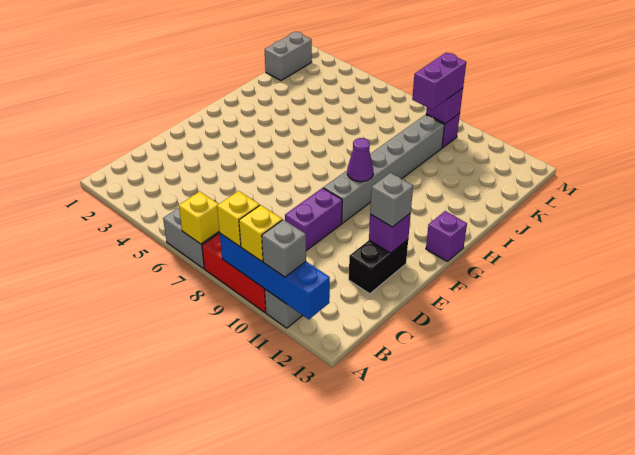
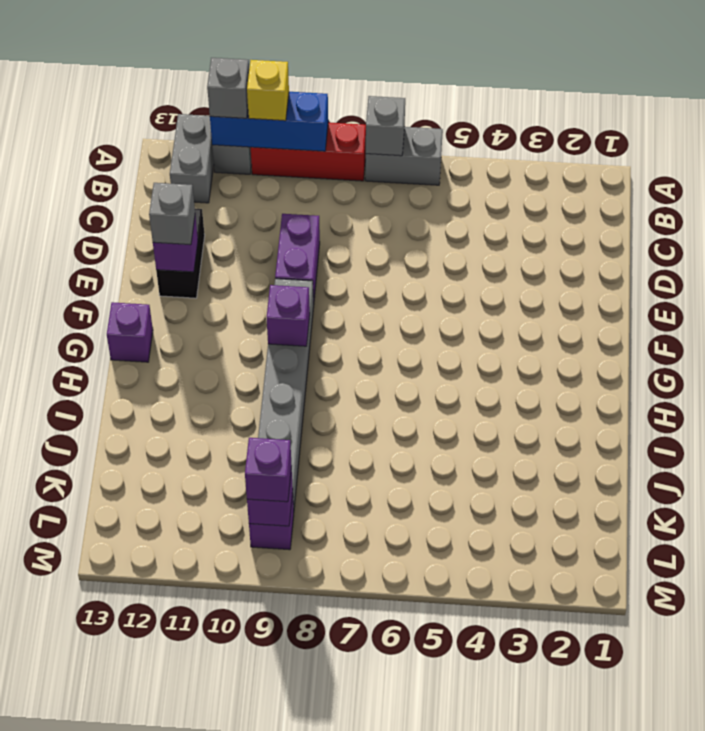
yellow 1x1 brick [179,192,219,244] -> grey 1x1 brick [366,96,405,156]
blue 1x4 brick [220,233,330,319] -> blue 1x3 brick [210,92,328,151]
yellow 1x1 brick [217,191,260,246] -> none
purple 1x1 cone [347,138,373,182] -> purple 1x1 brick [267,285,310,346]
grey 1x2 brick [265,32,312,81] -> grey 1x2 brick moved to [170,114,214,203]
purple 1x2 brick [412,52,466,110] -> purple 1x1 brick [245,438,292,502]

